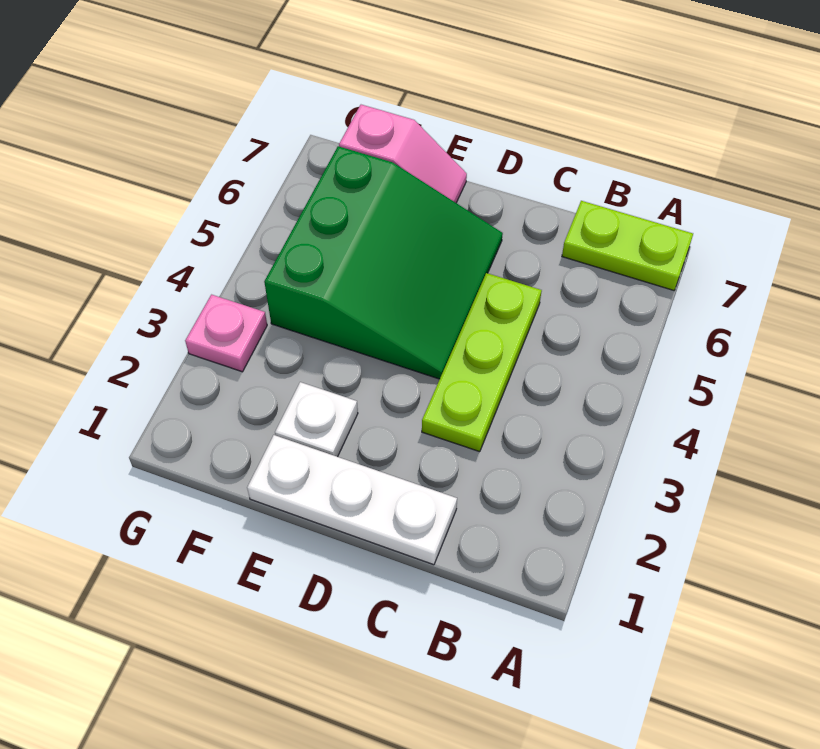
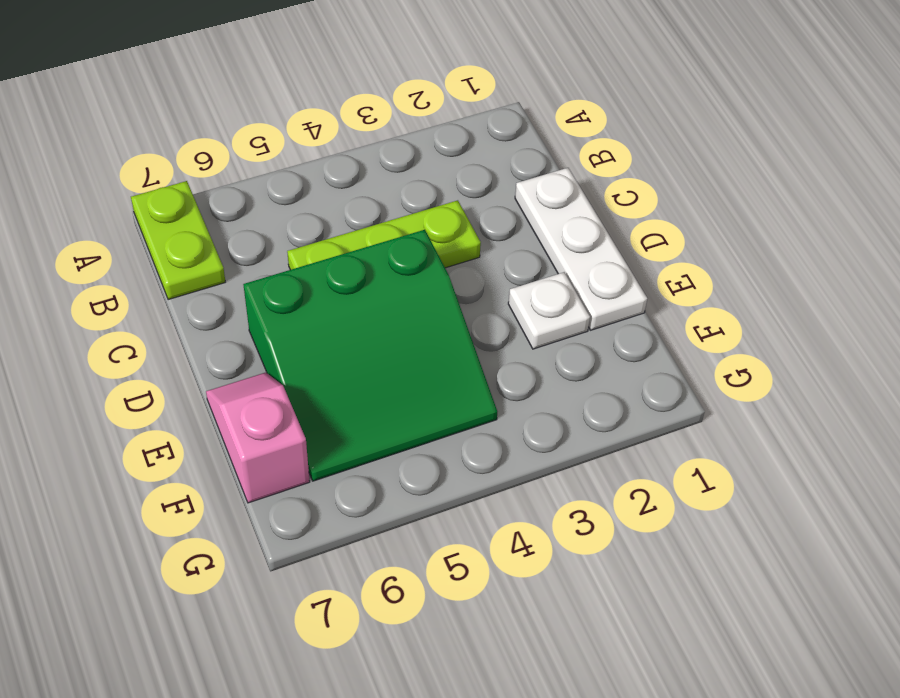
green 3x3 slope [264,146,503,379] -> green 3x3 slope turned to [243,230,497,481]
pink 1x1 plate [185,295,267,372] -> none

